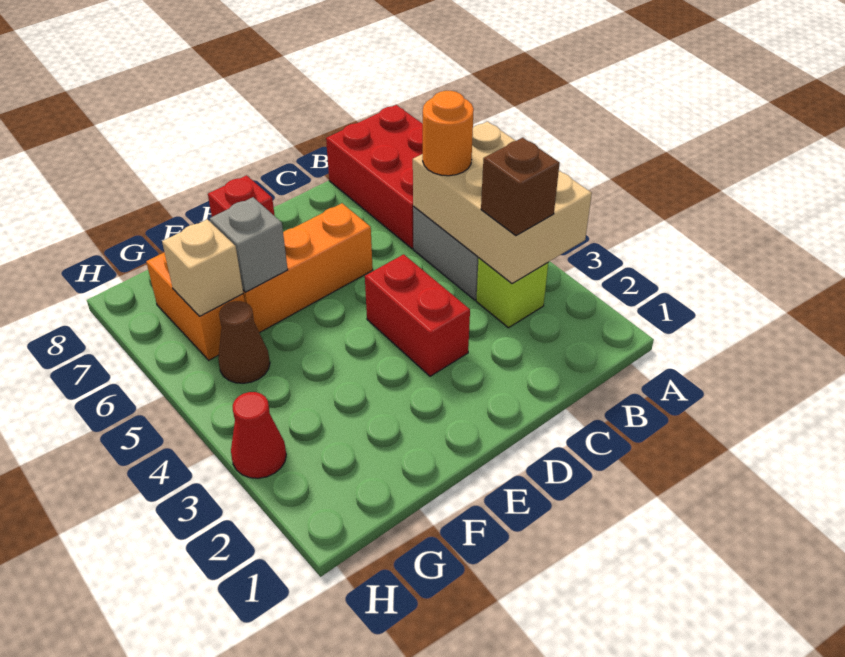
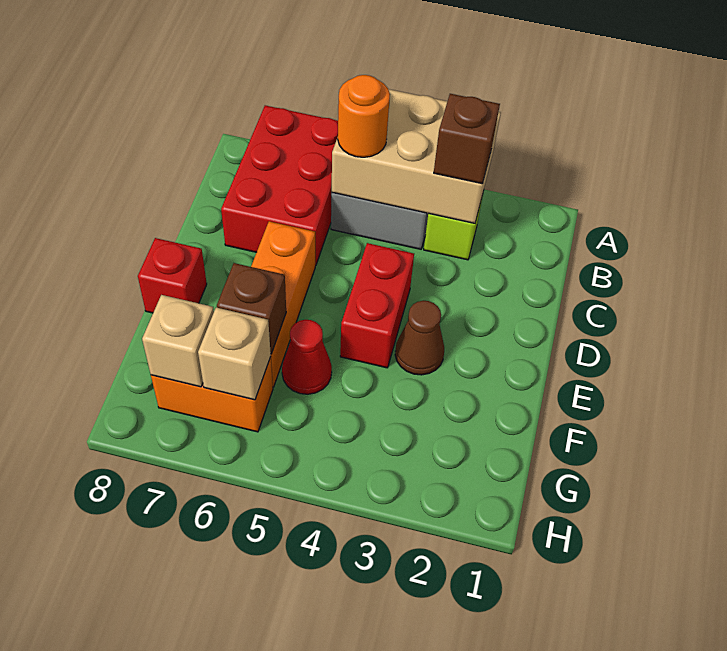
red 2x3 brick [326,105,423,249] -> red 2x3 brick turned to [221,105,338,266]
red 1x2 brick [365,254,470,376] -> red 1x2 brick turned to [340,243,414,368]
grey 1x1 brick [210,197,288,292] -> brown 1x1 brick [217,263,286,354]
brown 1x1 cone [218,301,270,383] -> brown 1x1 cone moved to [395,301,444,375]
none -> tan 1x1 brick [142,295,214,387]
red 1x1 cone [231,392,286,478] -> red 1x1 cone moved to [282,320,332,394]

